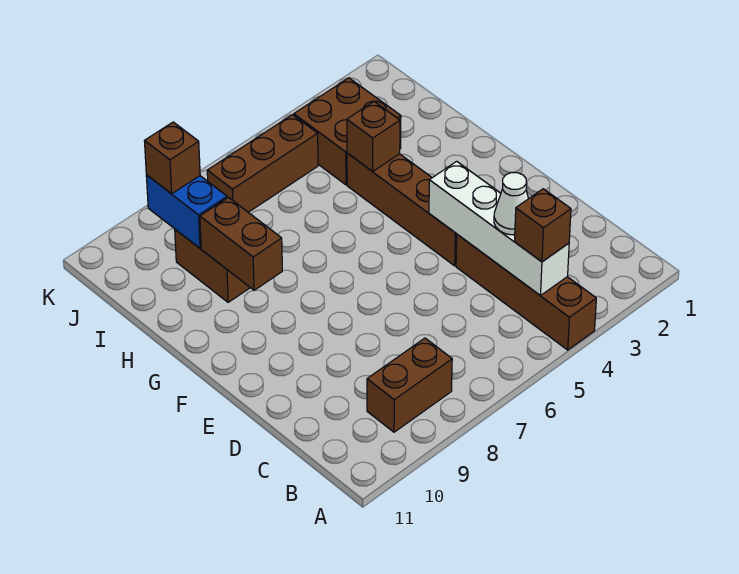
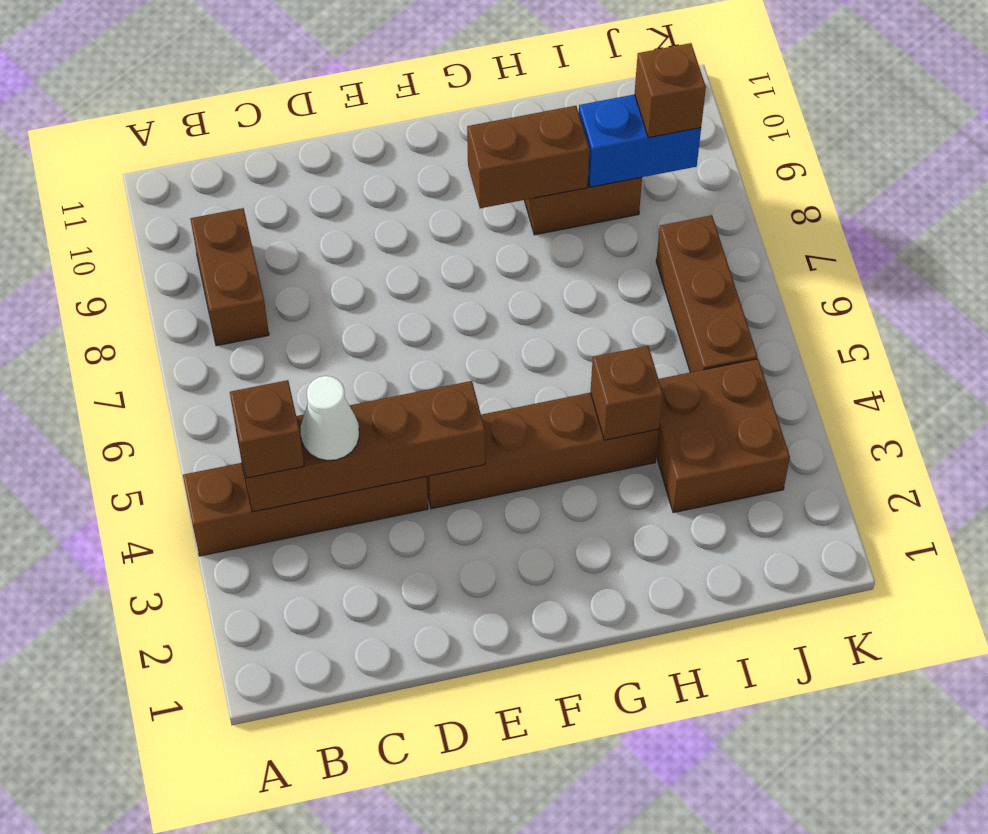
white 1x4 brick [429,161,569,295] -> brown 1x4 brick [237,381,485,512]

